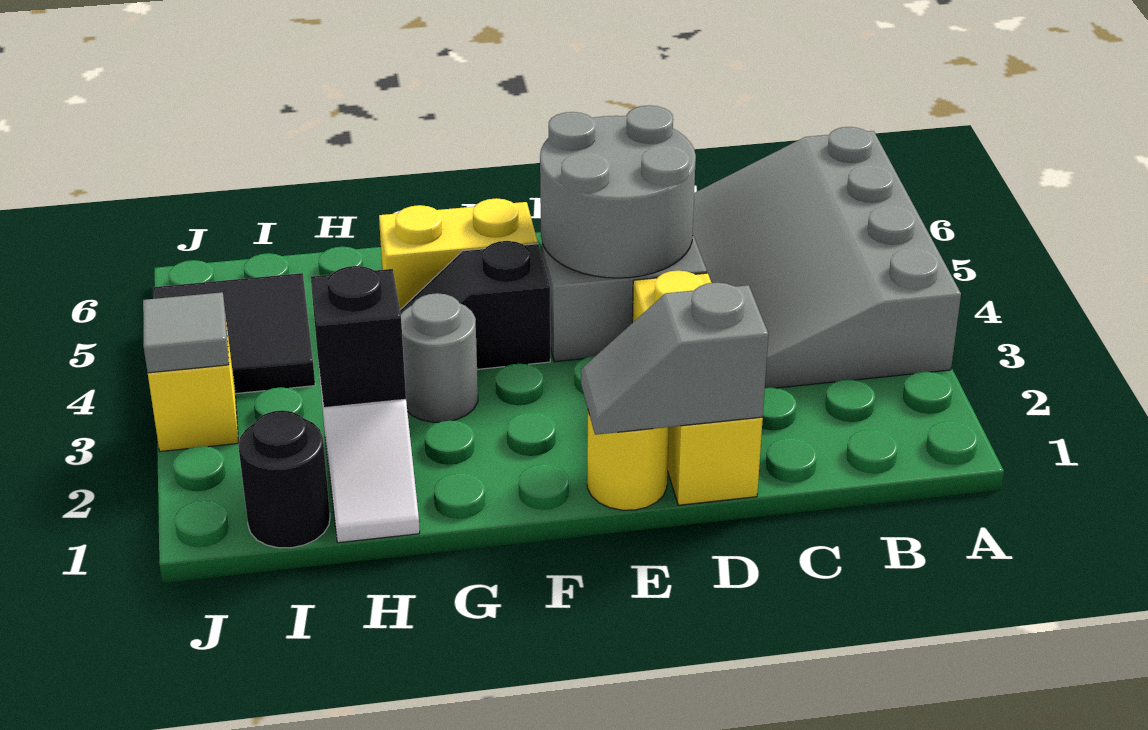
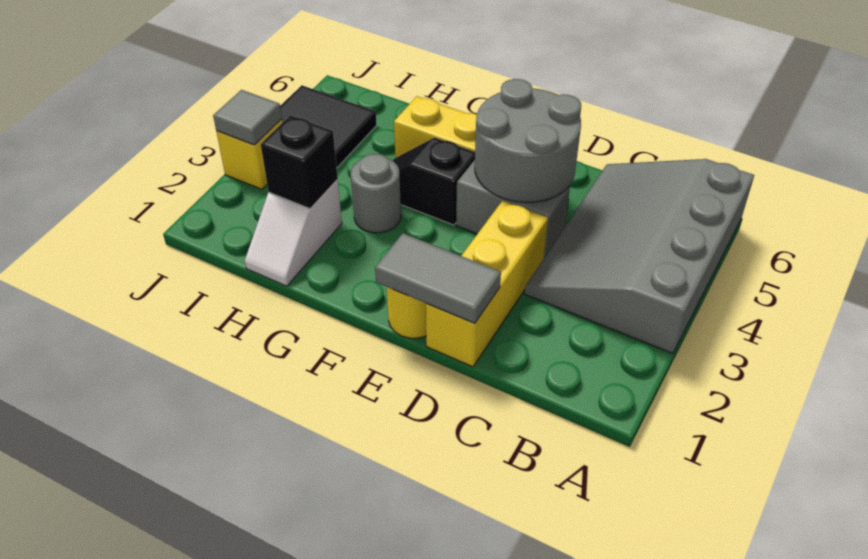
grey 1x2 slope [581,282,768,435] -> grey 1x2 tile [375,233,501,323]
black 1x1 round brick [238,410,330,548] -> none

